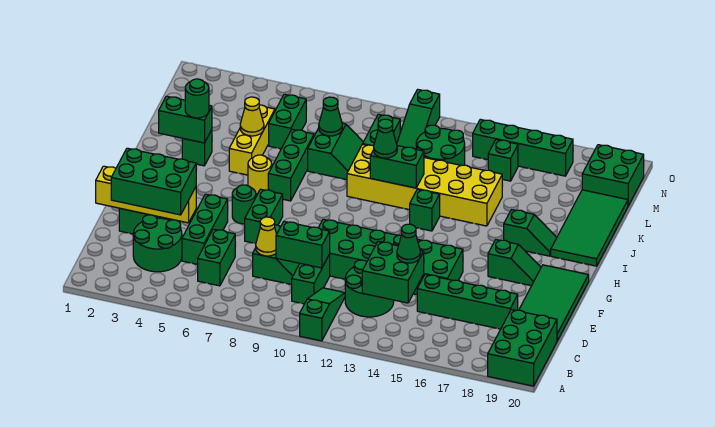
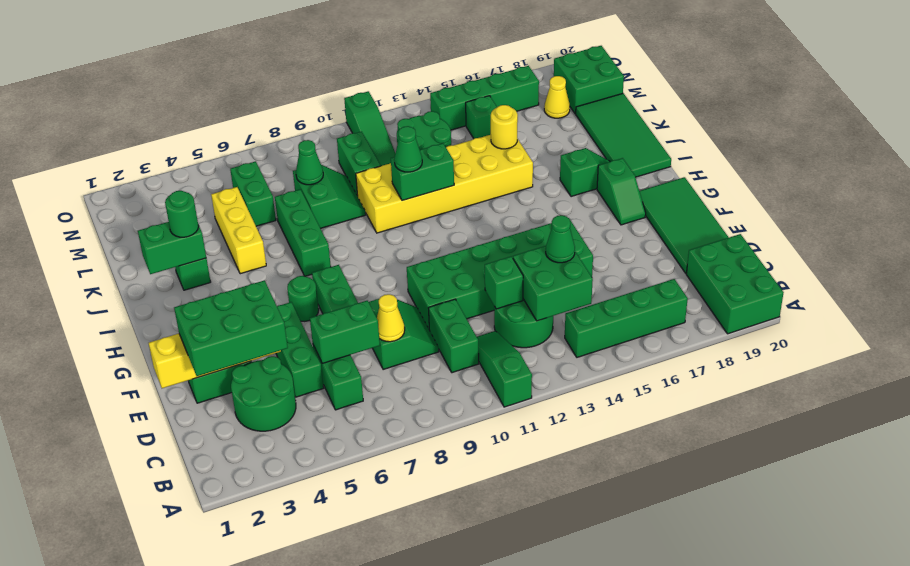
green 1x2 brick [276,221,330,268] -> green 1x2 brick moved to [310,301,380,364]
green 1x4 brick [417,275,518,329] -> green 1x4 brick moved to [565,279,688,357]
green 1x2 slope [488,240,541,286] -> green 1x2 slope turned to [597,158,646,225]
yellow 1x1 round brick [248,155,272,194] -> yellow 1x1 round brick moved to [491,105,518,149]
green 1x1 brick [410,189,440,231] -> green 1x1 brick moved to [485,256,523,309]
yellow 1x1 cone [240,97,264,136] -> yellow 1x1 cone moved to [544,76,570,118]

